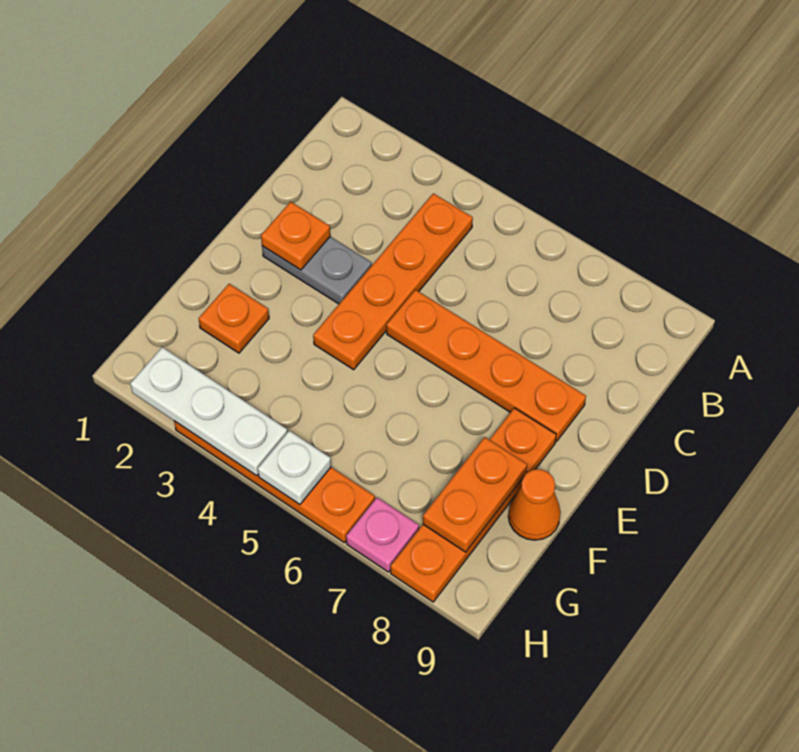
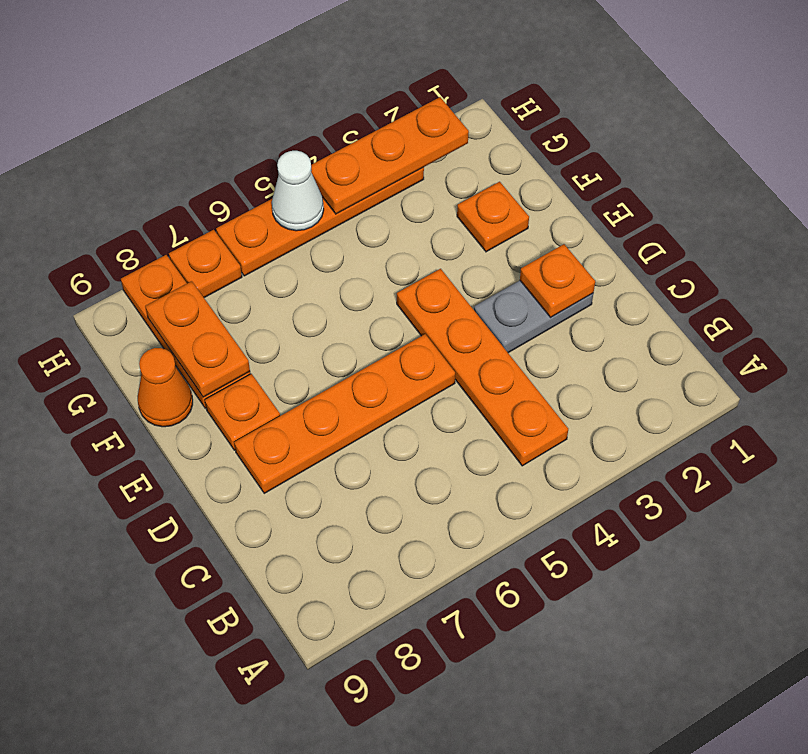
white 1x3 plate [130,347,287,476] -> orange 1x3 plate [311,97,469,214]
white 1x1 plate [258,431,331,504] -> white 1x1 cone [272,151,324,231]
pink 1x1 plate [346,498,419,572] -> orange 1x1 plate [169,230,242,298]

